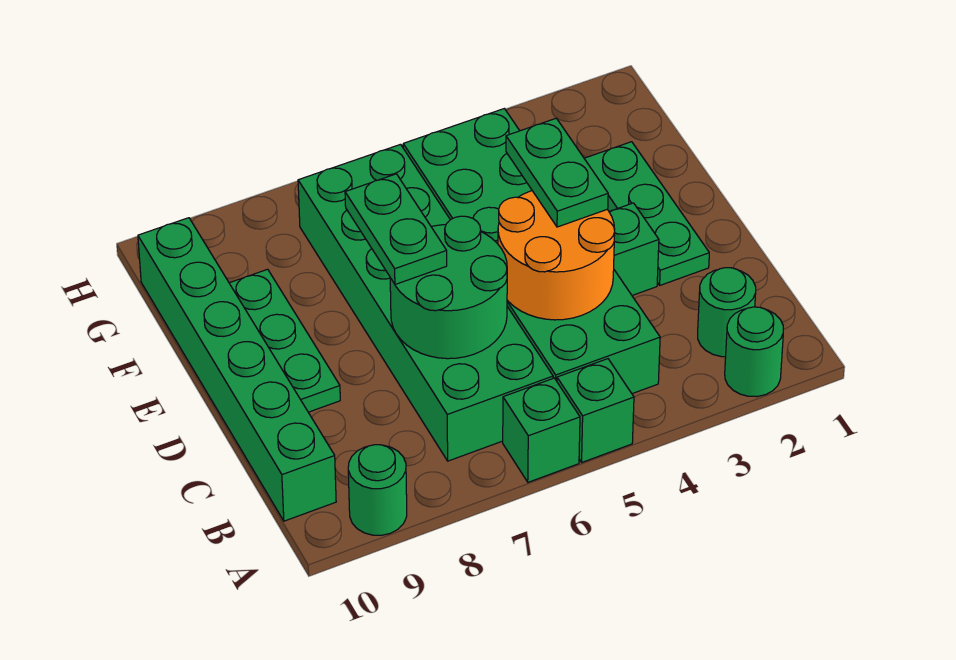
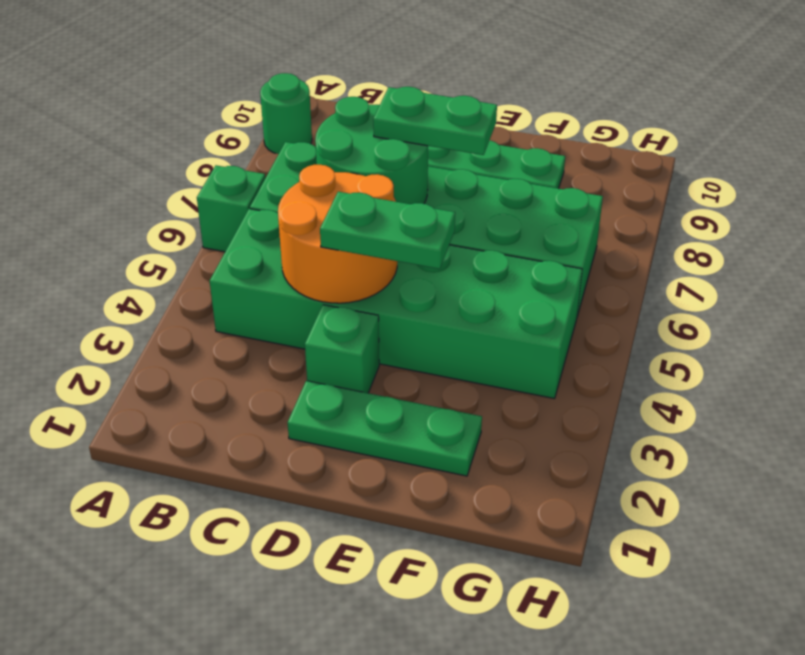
green 1x1 round brick [725,307,783,397] -> none
green 1x1 brick [557,359,634,462] -> none
green 1x1 round brick [698,268,756,357] -> none
green 1x6 brick [138,218,336,521] -> none

